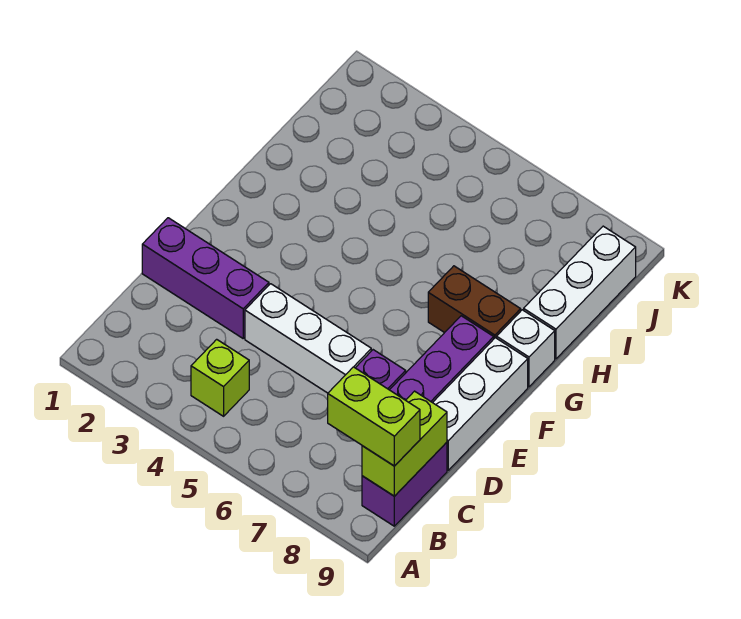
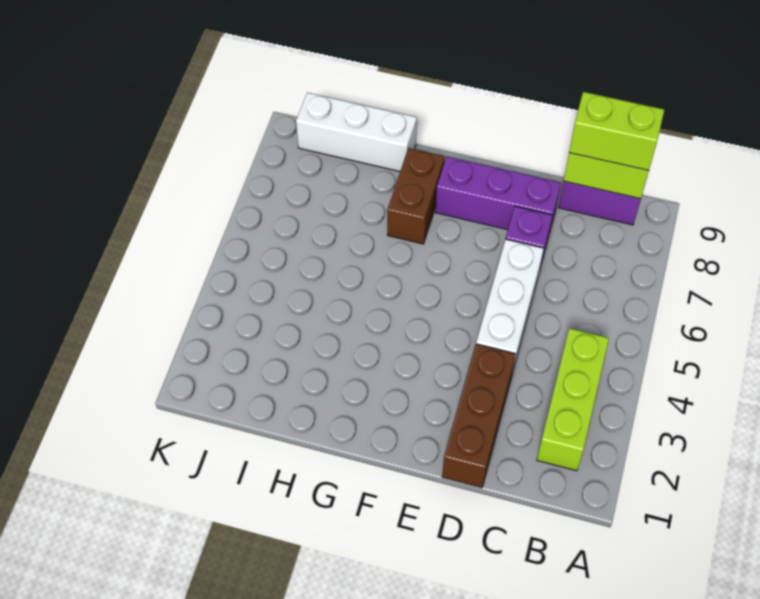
lime 1x1 brick [191,339,249,416] -> lime 1x3 brick [537,328,609,471]
lime 1x2 brick [328,367,420,466] -> lime 1x2 brick turned to [569,92,664,171]
purple 1x3 brick [142,218,269,338] -> brown 1x3 brick [442,344,516,488]
white 1x3 brick [433,338,528,470] -> none
white 1x1 brick [497,310,555,387] -> none

